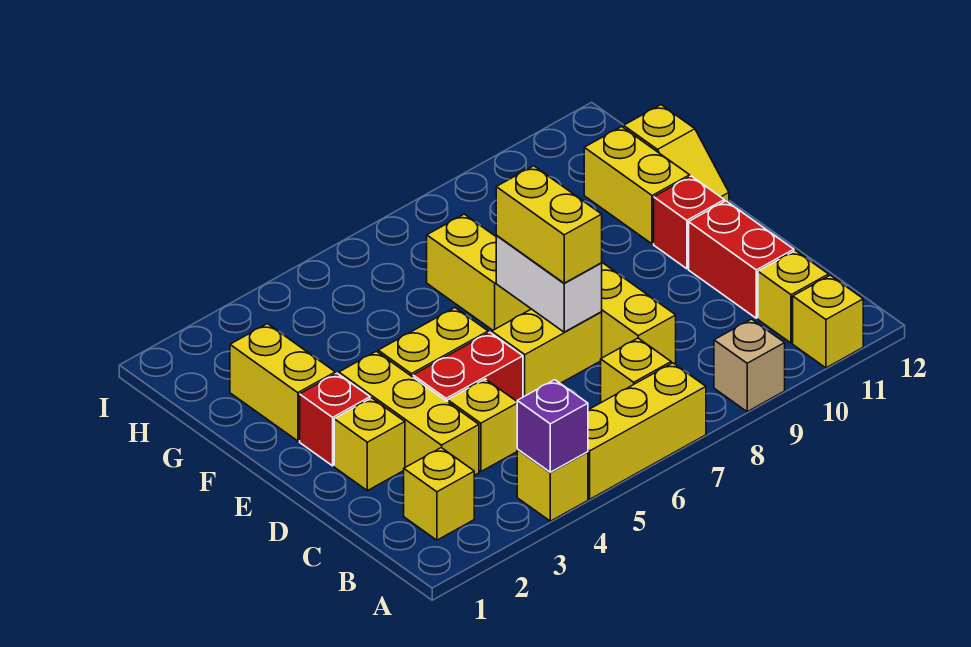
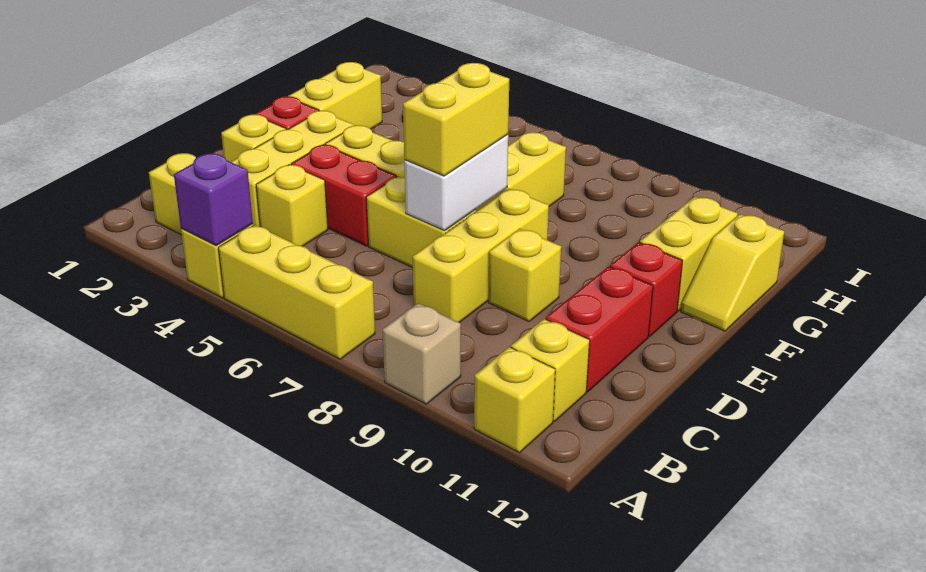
yellow 1x1 brick [601,338,671,403] -> yellow 1x1 brick moved to [488,229,561,321]

